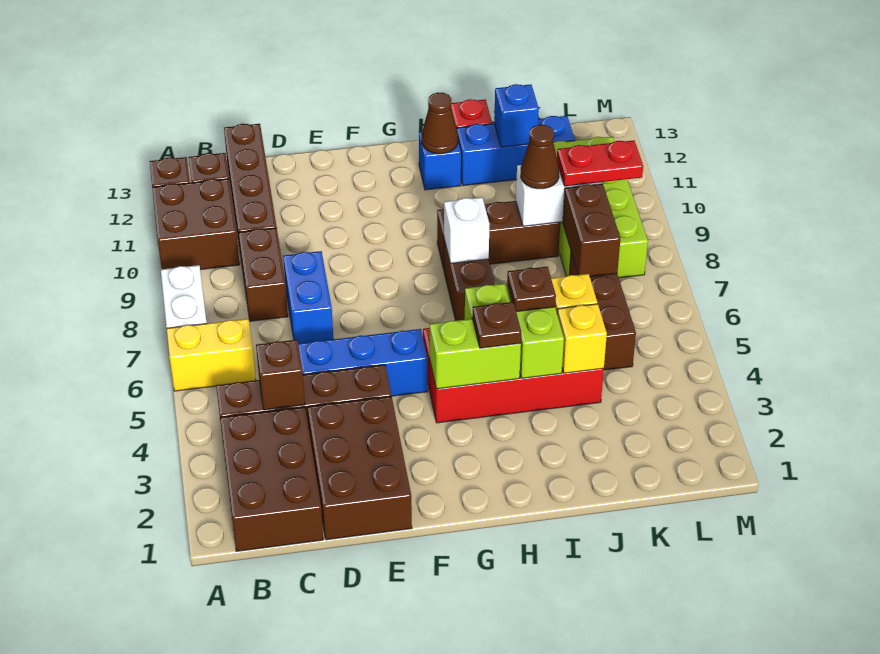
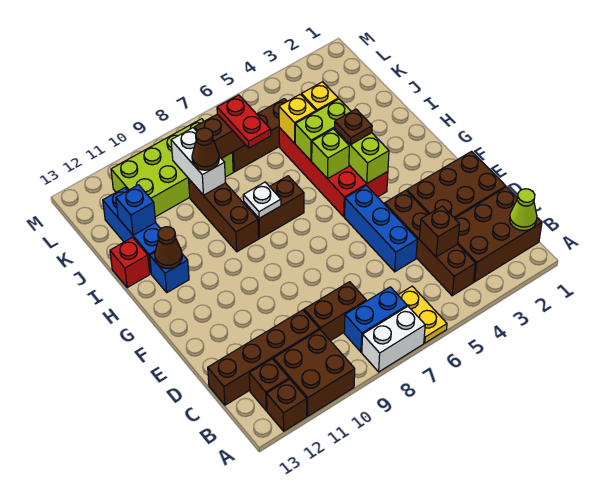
yellow 1x2 brick [167,319,256,391] -> yellow 1x2 plate [398,286,447,343]
none -> lime 1x1 cone [509,189,537,231]
blue 1x2 brick [283,251,333,344] -> blue 1x2 brick moved to [344,287,407,352]
white 1x1 brick [444,197,490,263] -> white 1x1 plate [243,182,281,218]
brown 1x1 plate [507,267,556,312] -> none
red 1x2 plate [557,140,643,186] -> red 1x2 plate moved to [217,95,271,148]

